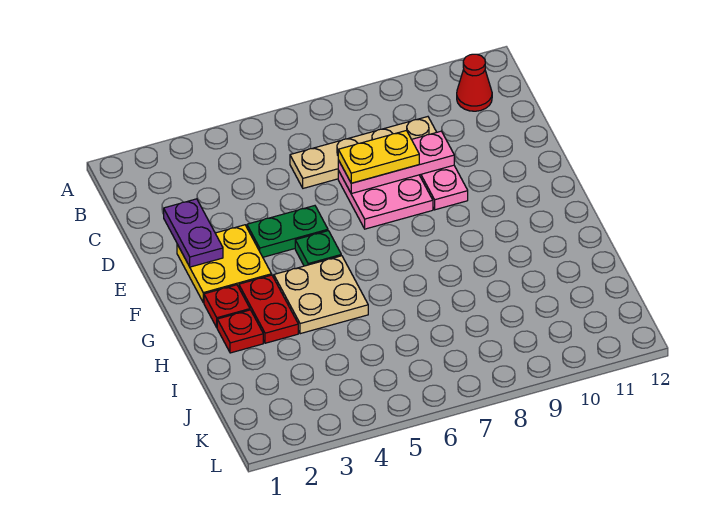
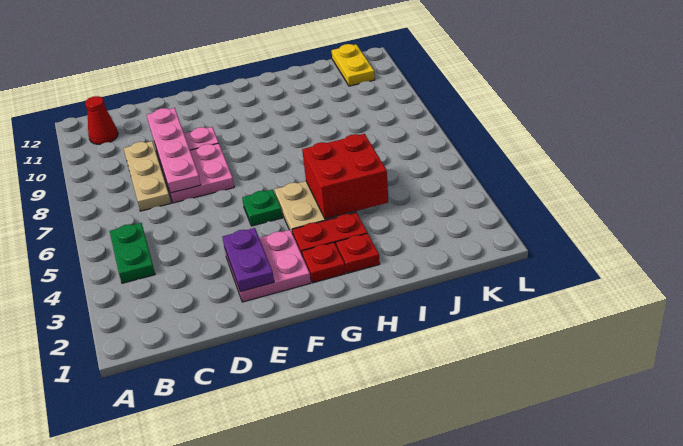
tan 1x4 plate [290,117,437,188] -> tan 1x3 plate [124,141,171,211]
purple 1x2 plate [164,199,223,267] -> purple 1x2 plate turned to [223,228,274,292]
pink 1x3 plate [338,131,454,194] -> pink 1x4 plate [147,108,201,193]
yellow 1x2 plate [338,130,419,183] -> yellow 1x2 plate moved to [332,44,375,86]
yellow 2x2 plate [177,225,272,303] -> pink 2x2 plate [225,230,311,302]
green 1x2 plate [247,206,328,257] -> green 1x2 plate moved to [110,223,155,283]
none -> red 2x2 brick [302,134,388,219]

